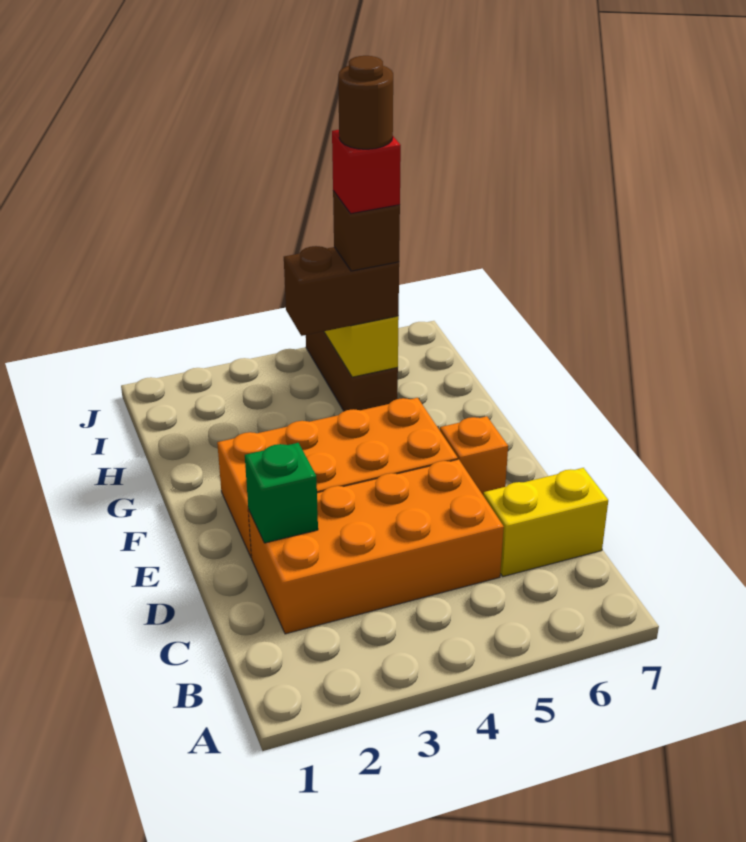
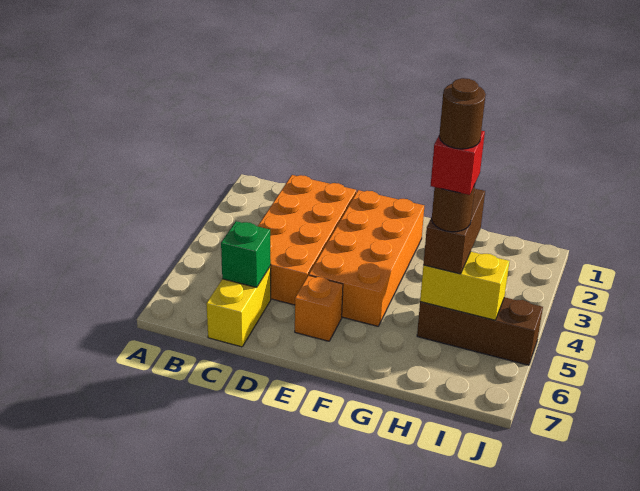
green 1x1 brick [245,443,318,543] -> green 1x1 brick moved to [221,221,271,287]
brown 1x1 brick [333,191,400,271] -> brown 1x1 round brick [432,185,475,232]

